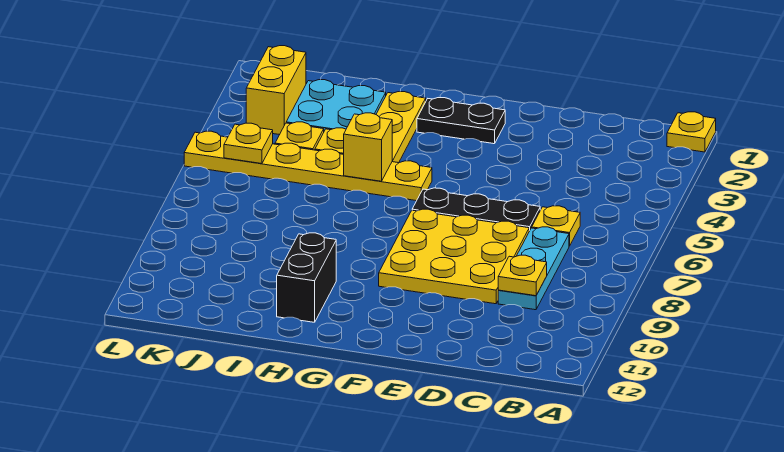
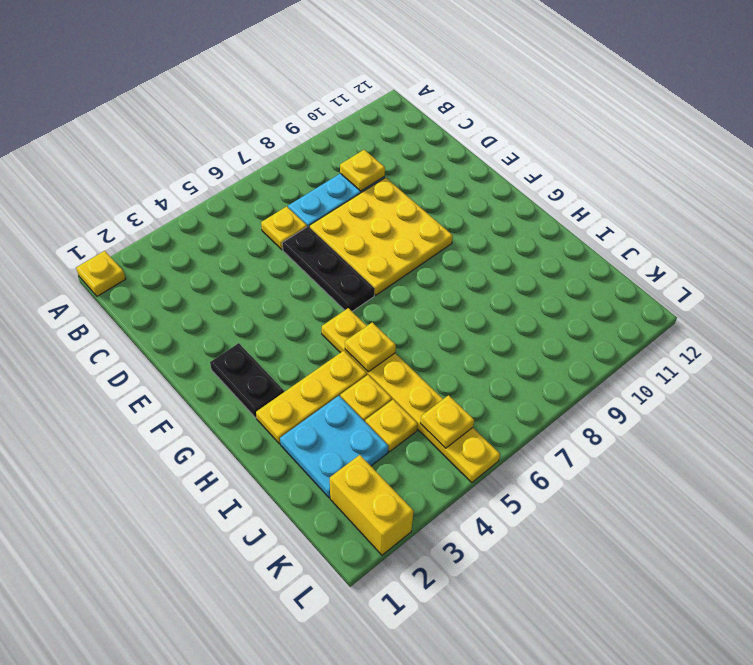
yellow 1x1 brick [344,113,392,181] -> yellow 1x1 plate [345,322,396,372]
black 1x2 brick [277,233,336,322] -> none
yellow 1x2 brick [246,46,306,135] -> yellow 1x2 brick turned to [330,455,414,555]

